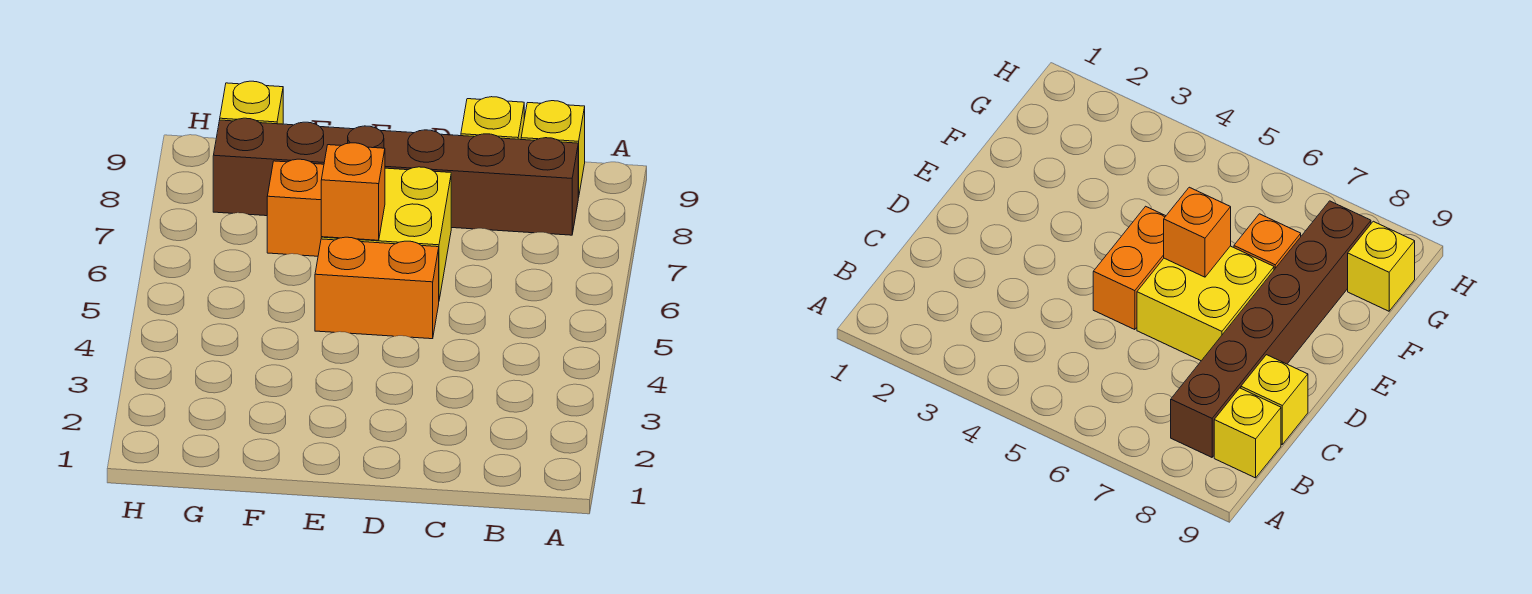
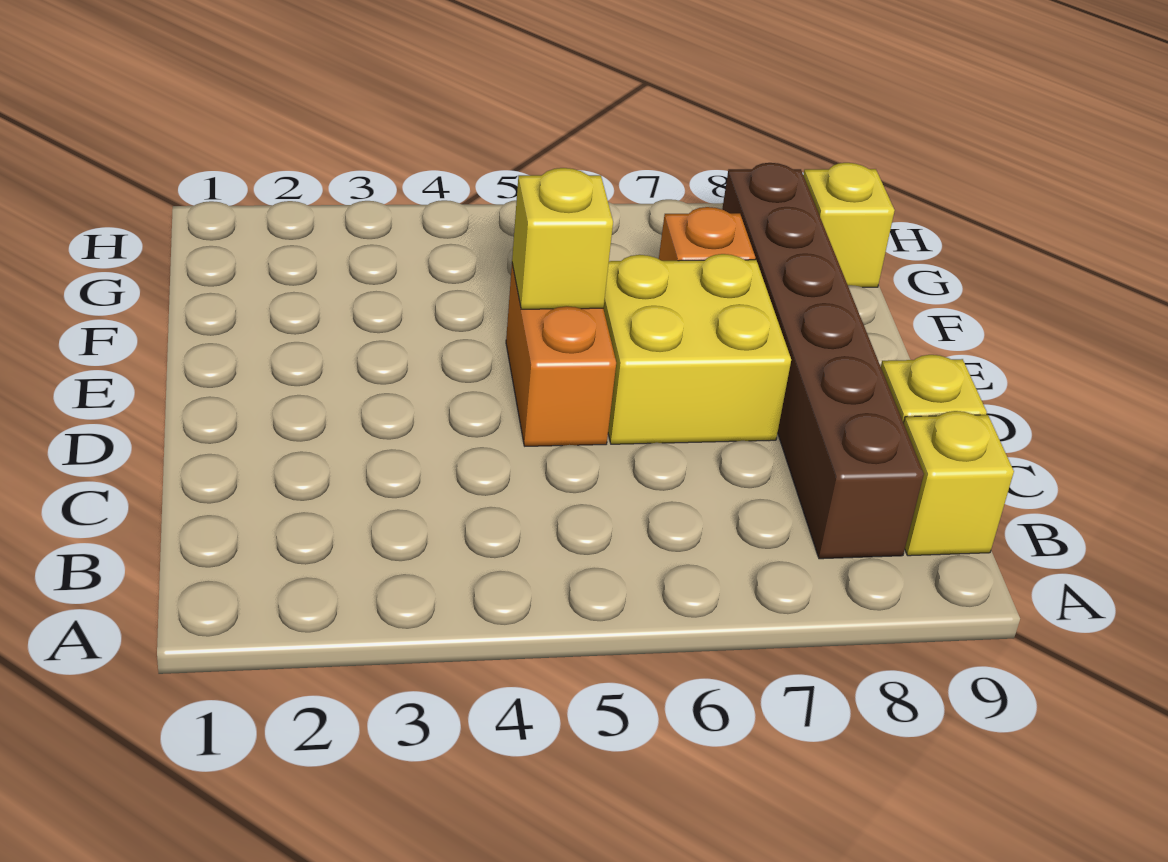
none -> yellow 1x1 brick [512,168,613,309]
orange 1x1 brick [321,143,385,240] -> none

